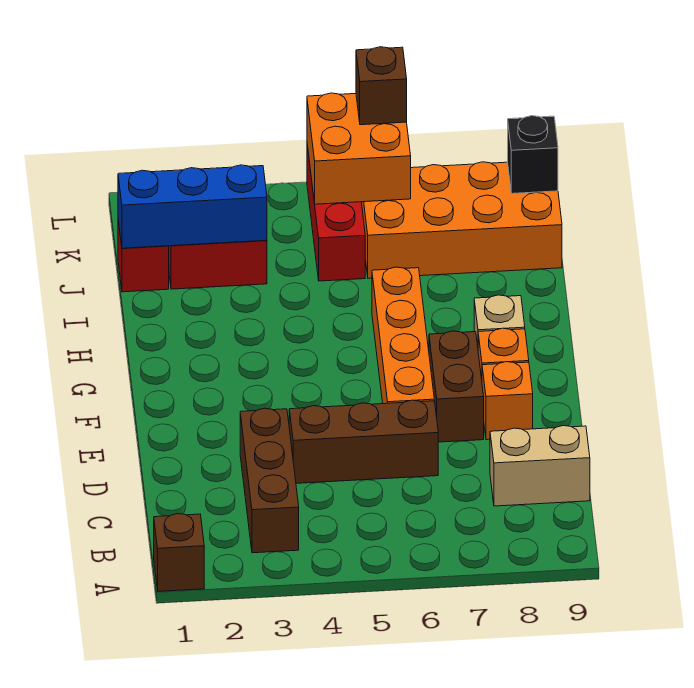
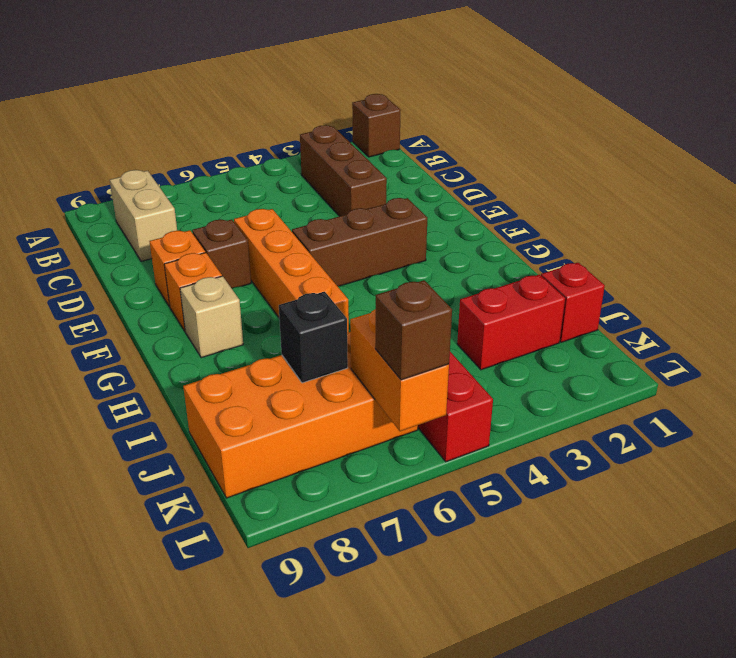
tan 1x2 brick [490,426,590,506] -> tan 1x2 brick turned to [110,170,177,261]
brown 1x3 brick [289,400,438,483] -> brown 1x3 brick moved to [292,198,427,286]
brown 1x2 brick [429,331,484,442] -> brown 1x1 brick [192,220,251,288]
blue 1x3 brick [118,165,267,248] -> none
orange 2x2 brick [307,93,411,204] -> orange 1x2 brick [350,309,449,431]
black 1x1 brick [508,116,558,194] -> black 1x1 brick moved to [279,292,348,383]

